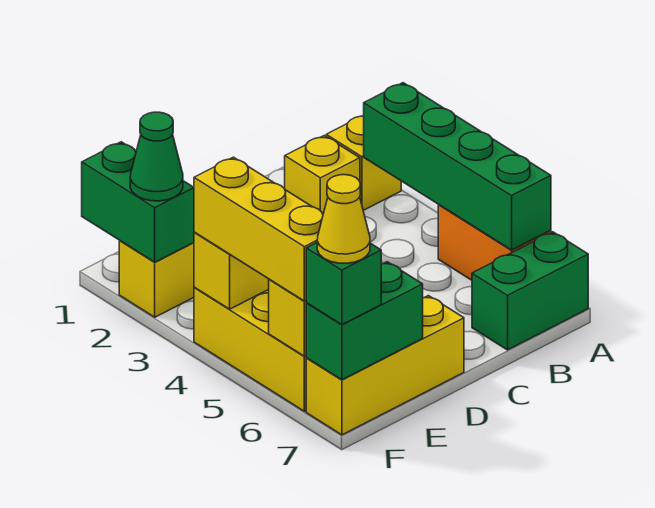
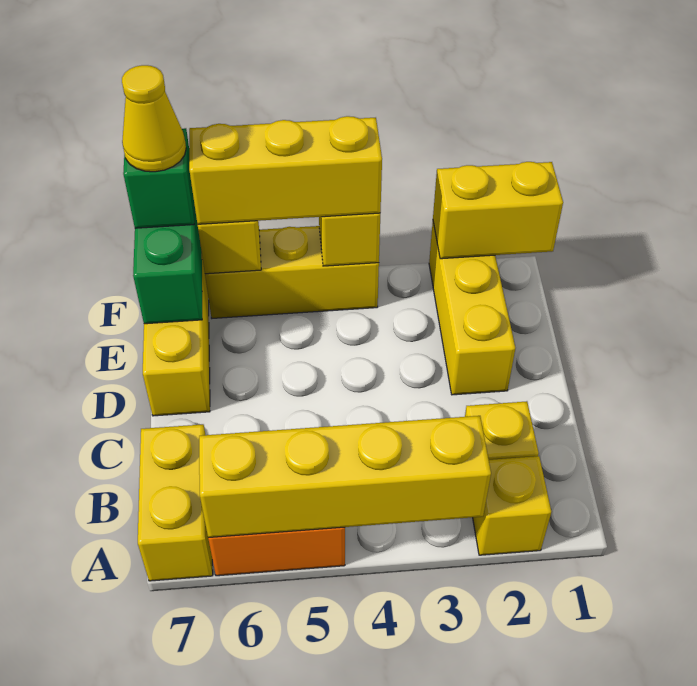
green 1x4 brick [364,83,551,250] -> yellow 1x4 brick [199,416,491,538]
green 1x2 brick [472,232,588,350] -> yellow 1x2 brick [138,424,213,581]
green 1x2 brick [82,142,194,262] -> yellow 1x2 brick [433,162,563,259]
green 1x1 cone [130,112,183,201] -> none

